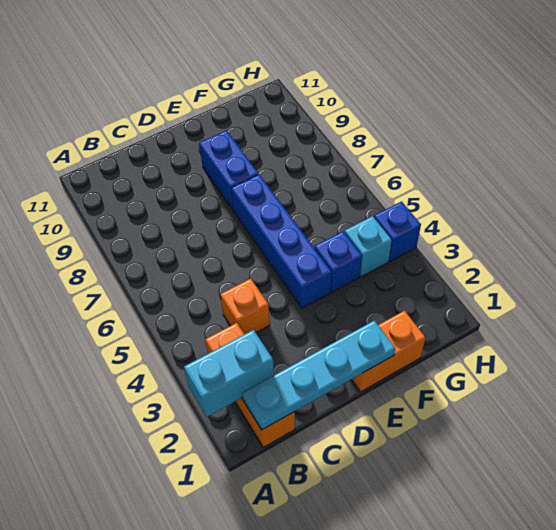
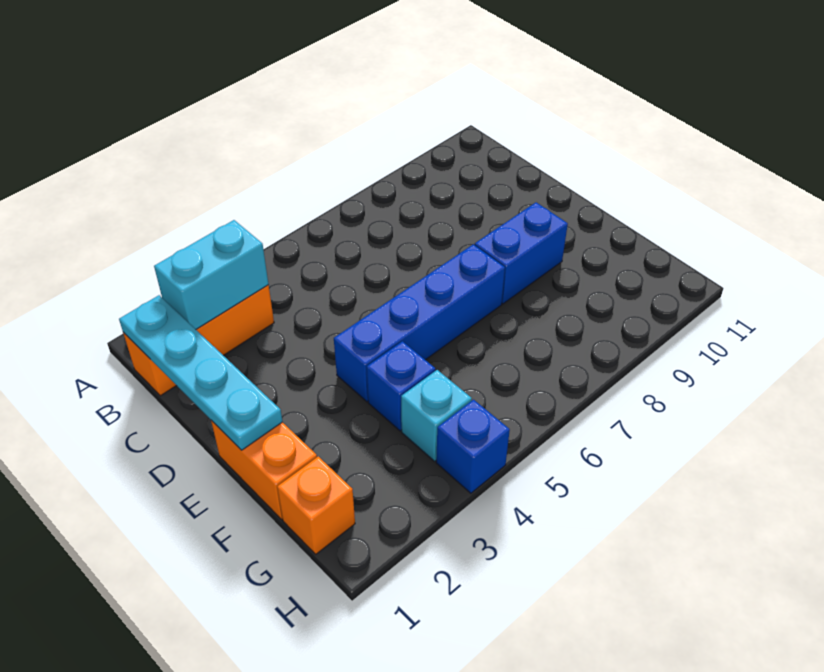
cyan 1x2 brick [184,330,274,417] -> cyan 1x2 brick turned to [154,220,269,329]
orange 1x1 brick [220,279,270,334] -> orange 1x1 brick moved to [277,456,355,554]

